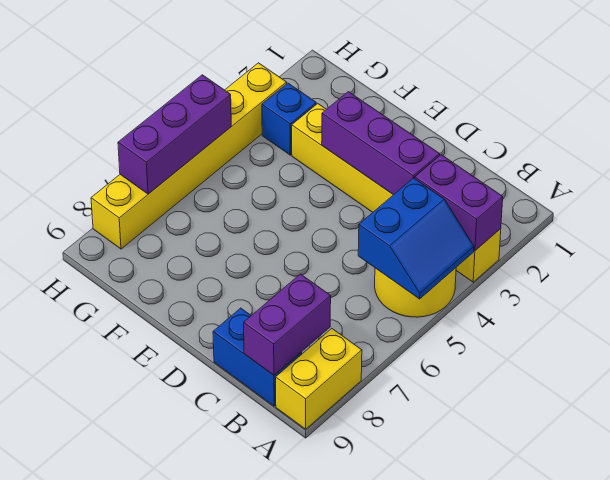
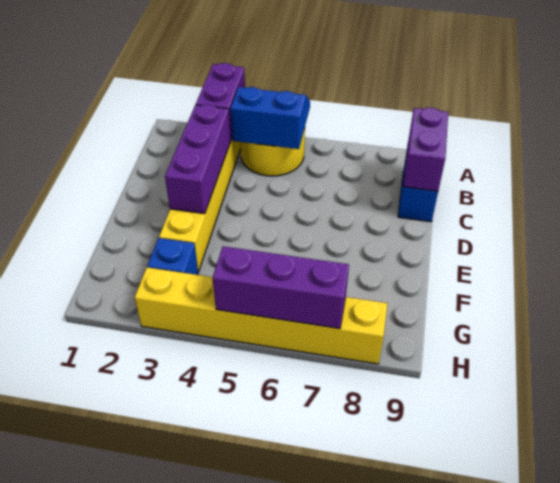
yellow 1x2 brick [276,329,362,429] -> none
purple 1x2 brick [244,274,331,375] -> purple 1x2 brick turned to [403,108,448,191]

